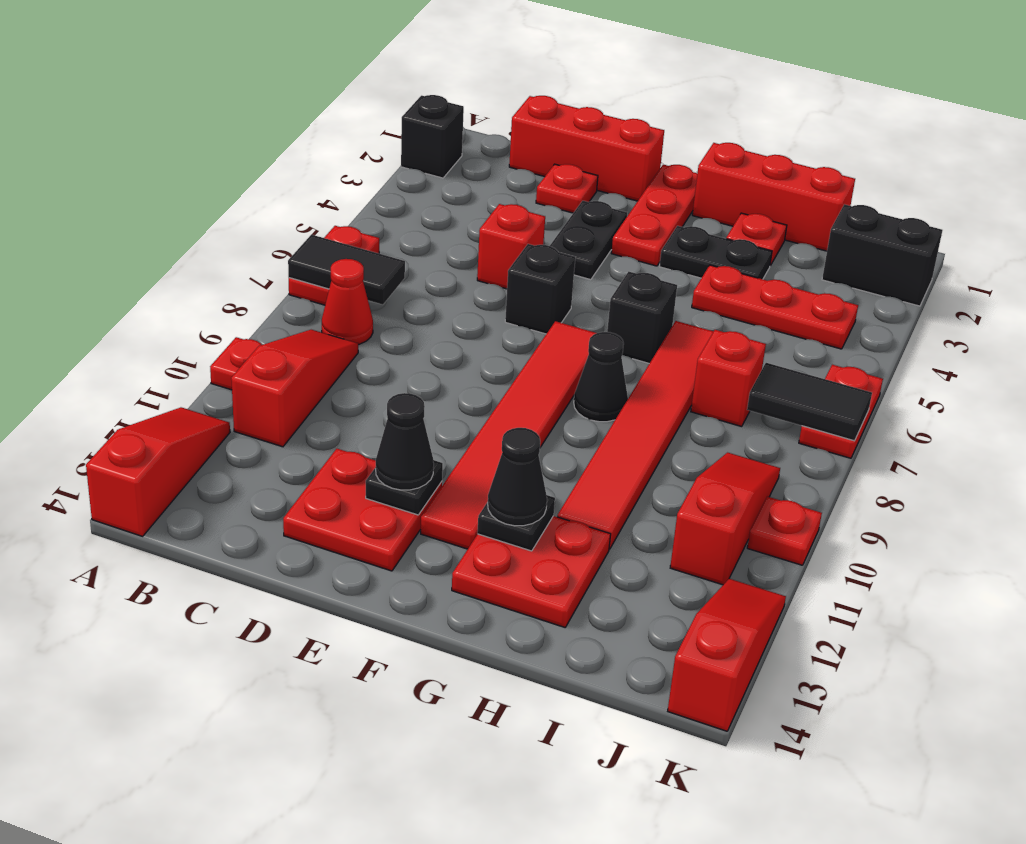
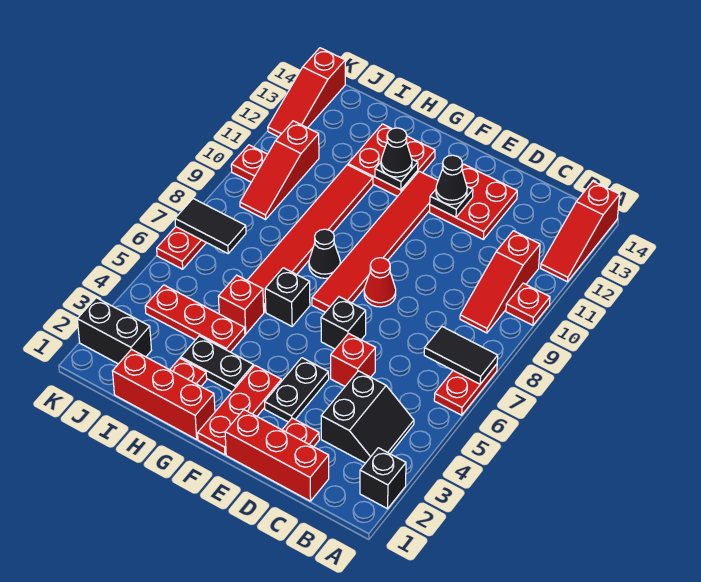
none -> black 2x2 slope [321,371,414,463]
red 1x1 cone [322,259,373,345] -> red 1x1 cone moved to [364,258,396,307]
red 1x1 brick [691,330,766,427] -> red 1x1 brick moved to [218,275,264,334]

